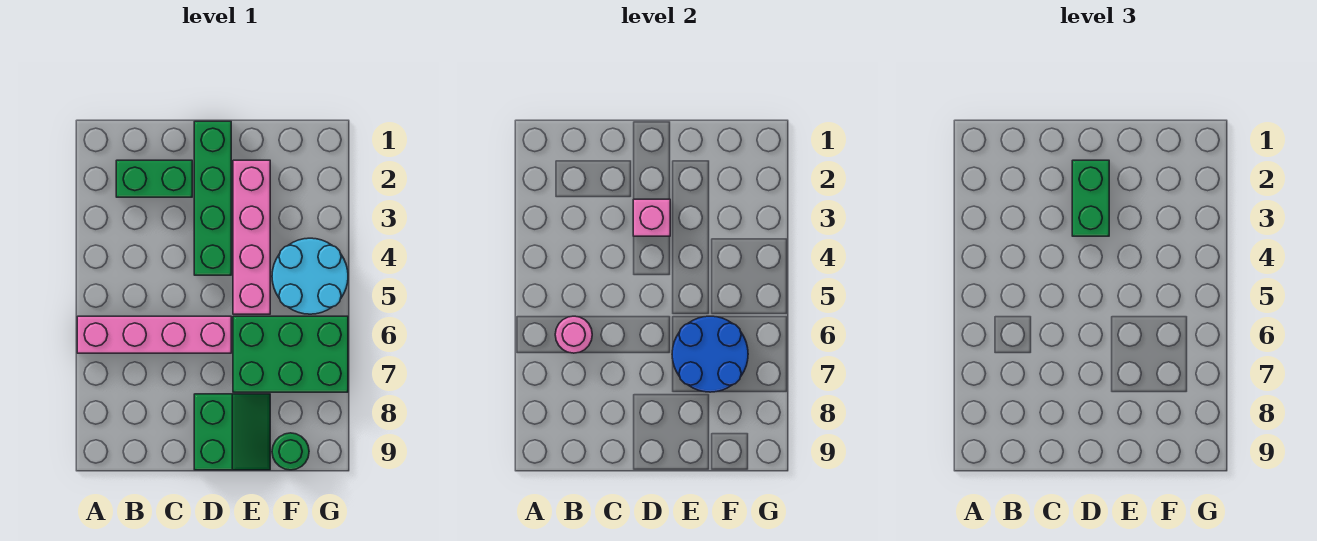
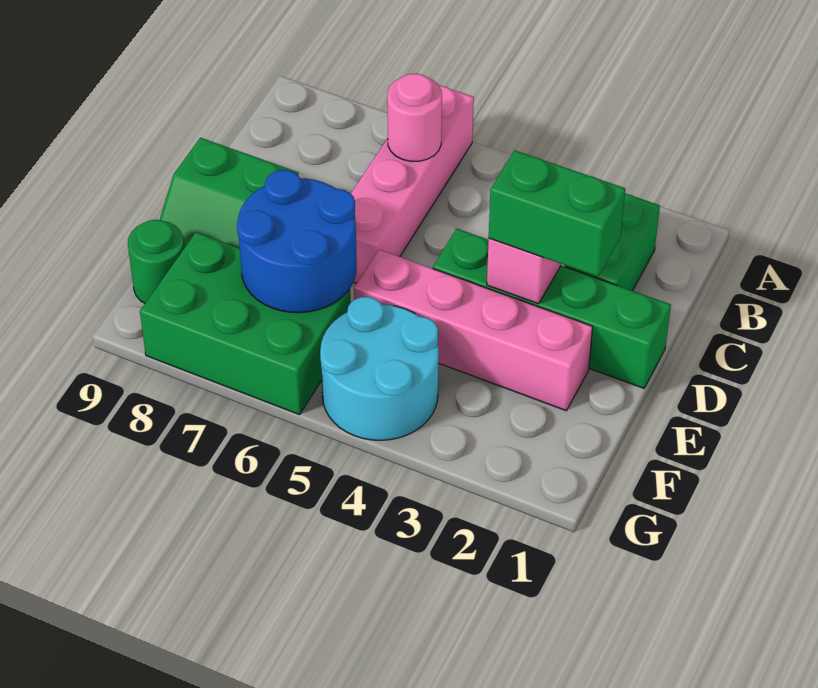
green 2x3 brick [233,316,348,392] -> green 2x3 brick turned to [140,232,351,415]

